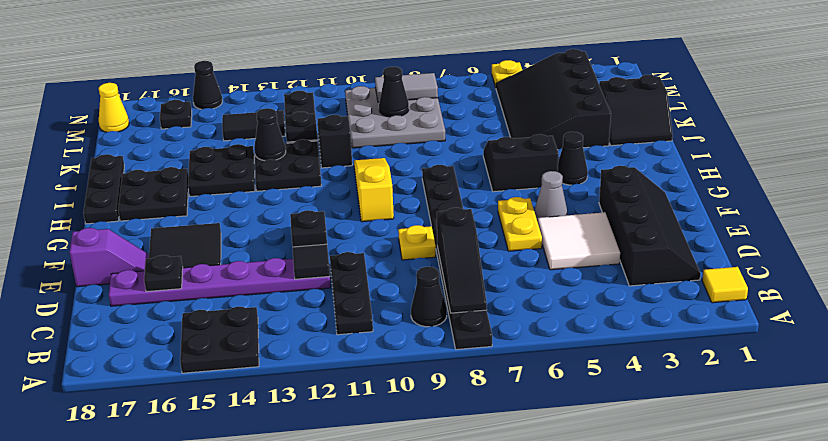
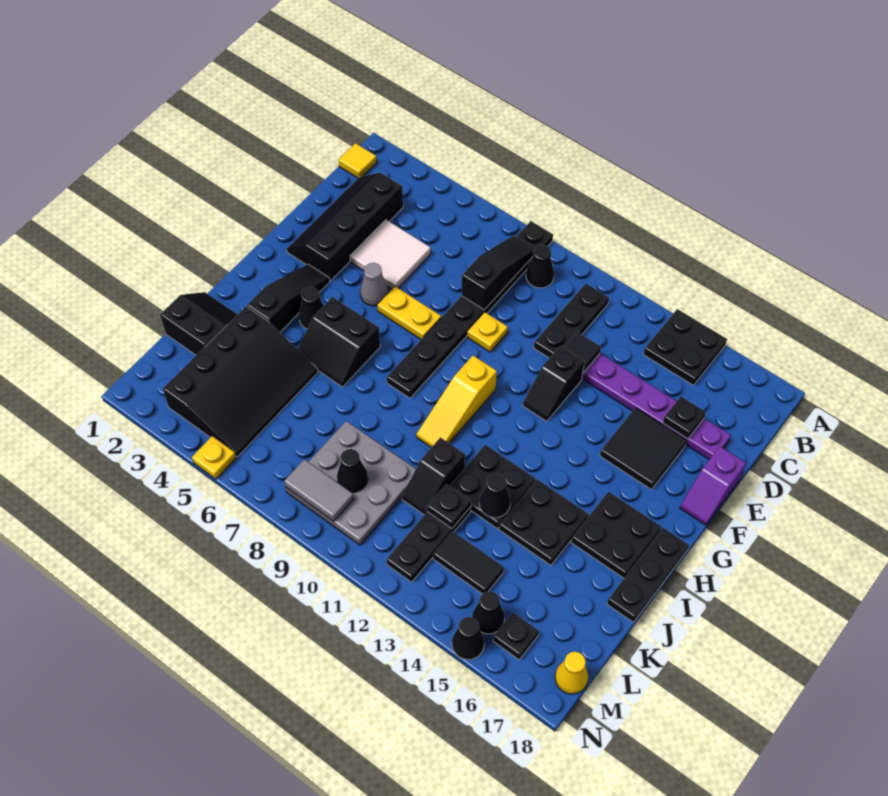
yellow 1x2 plate [498,197,542,251] -> yellow 1x2 plate turned to [377,286,441,339]
purple 1x2 slope [69,228,149,287] -> purple 1x2 slope turned to [680,446,746,525]
none -> black 1x3 slope [247,264,330,332]
none -> black 1x1 cone [472,591,505,634]

